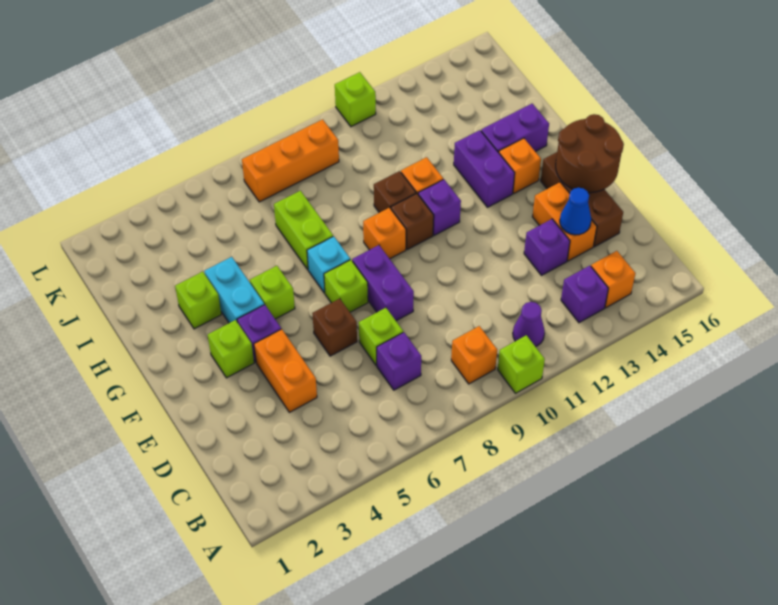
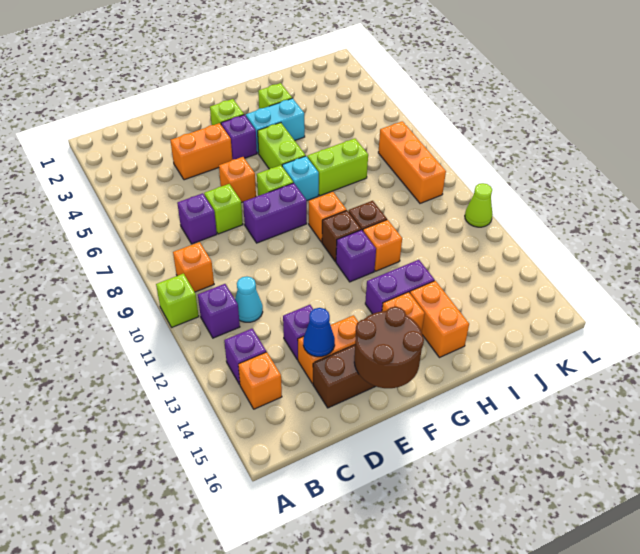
purple 1x1 cone [513,302,545,347] -> purple 1x1 brick [198,284,240,338]
none -> cyan 1x1 cone [235,276,263,322]
brown 1x1 brick [312,299,357,356] -> orange 1x1 brick [219,157,256,203]
lime 1x1 brick [250,266,295,319] -> lime 1x2 brick [258,123,306,169]
purple 1x2 brick [481,104,549,153] -> orange 1x2 brick [410,281,469,358]
lime 1x1 brick [335,72,376,127] -> lime 1x1 cone [465,183,493,227]

